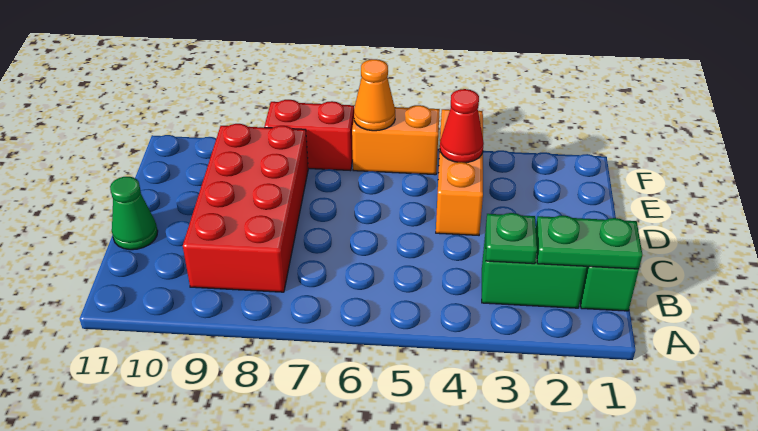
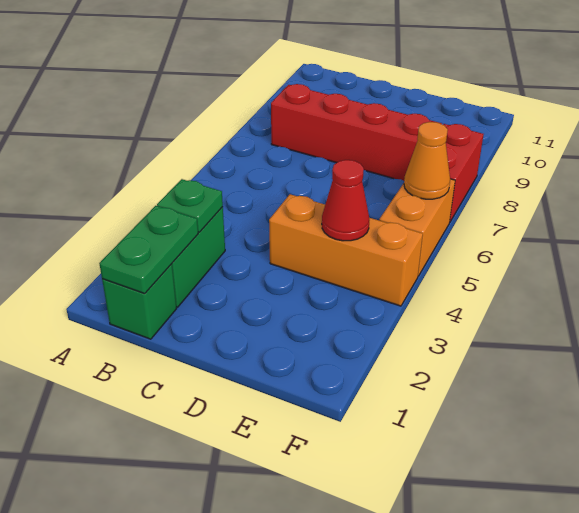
red 2x4 brick [183,124,308,292] -> red 1x4 brick [271,84,442,181]
green 1x1 cone [110,177,158,250] -> none

